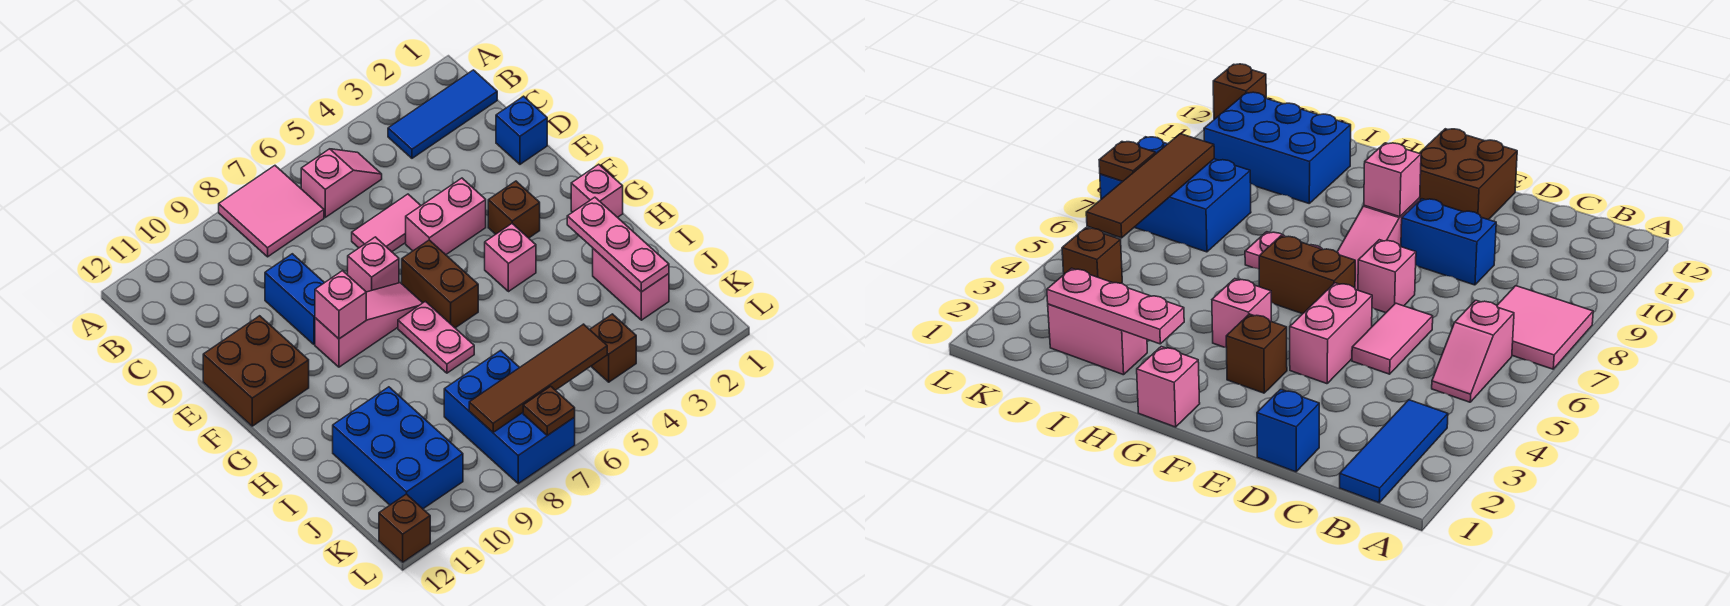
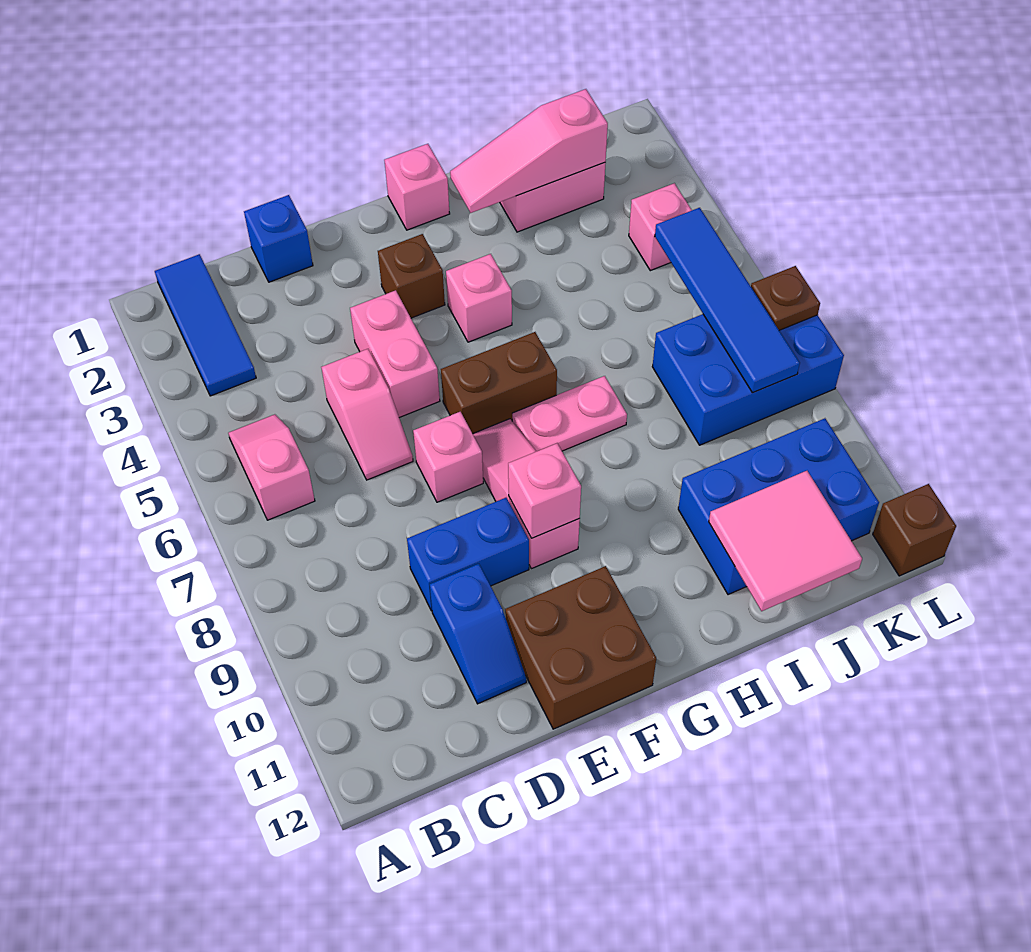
pink 2x2 tile [219,166,324,257] -> pink 2x2 tile moved to [709,471,862,611]
pink 1x2 tile [352,194,421,252] -> pink 1x2 slope [321,349,413,480]
none -> blue 1x2 slope [430,564,526,704]
pink 1x3 plate [567,197,669,292] -> pink 1x3 slope [450,89,608,213]
brown 1x1 brick [590,314,636,382] -> pink 1x1 brick [629,183,692,271]
brown 1x4 tile [469,324,607,432] -> blue 1x4 tile [655,208,800,393]

